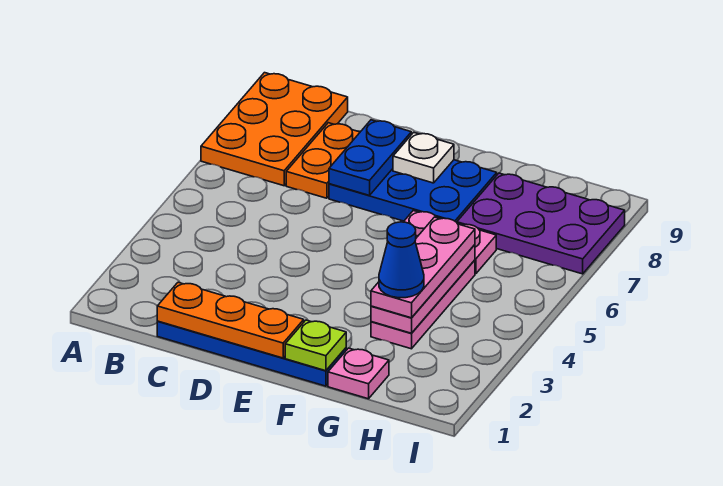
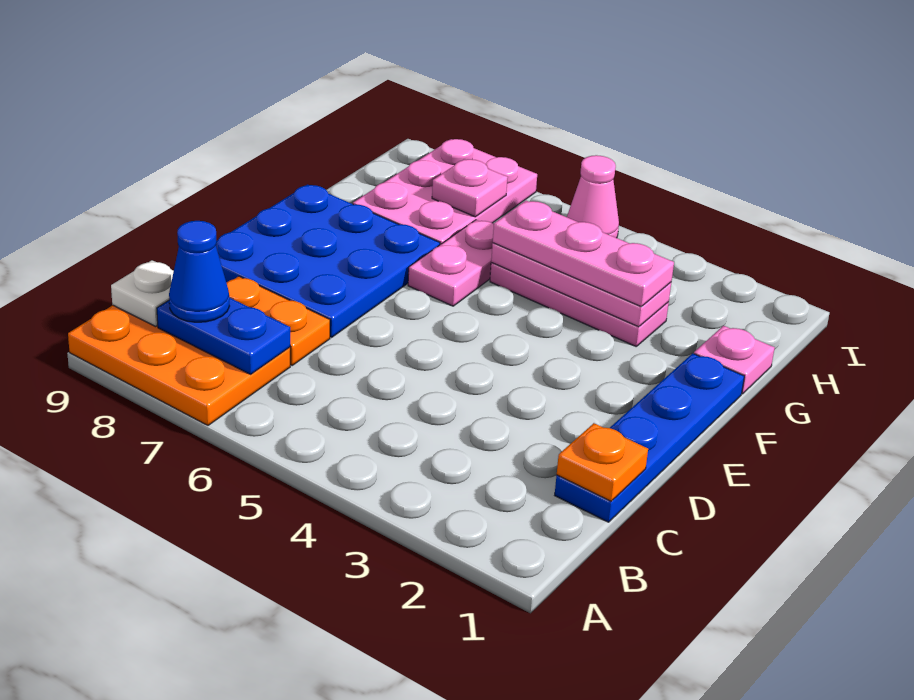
orange 1x3 plate [157,282,304,358] -> orange 1x1 plate [557,423,648,501]
blue 2x3 plate [329,160,497,222] -> blue 3x3 plate [216,184,440,337]
blue 1x2 plate [329,120,411,195] -> blue 1x2 plate moved to [157,298,290,374]
white 1x1 plate [393,132,454,183] -> white 1x1 plate moved to [111,260,174,327]
lime 1x1 plate [285,320,346,371] -> none
blue 1x1 cone [379,222,424,298] -> blue 1x1 cone moved to [169,221,229,322]
purple 2x3 plate [457,173,625,274] -> pink 2x3 plate [353,139,537,245]
none -> pink 1x1 plate [432,159,508,217]
none -> pink 1x1 cone [567,155,619,238]

